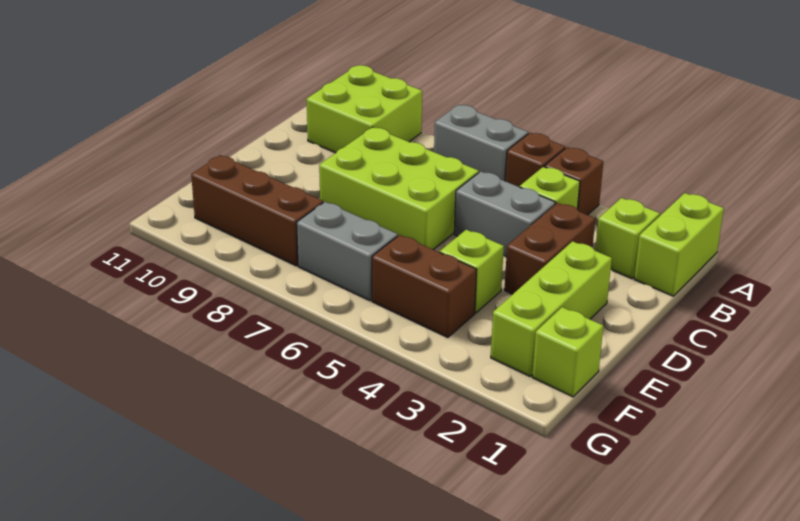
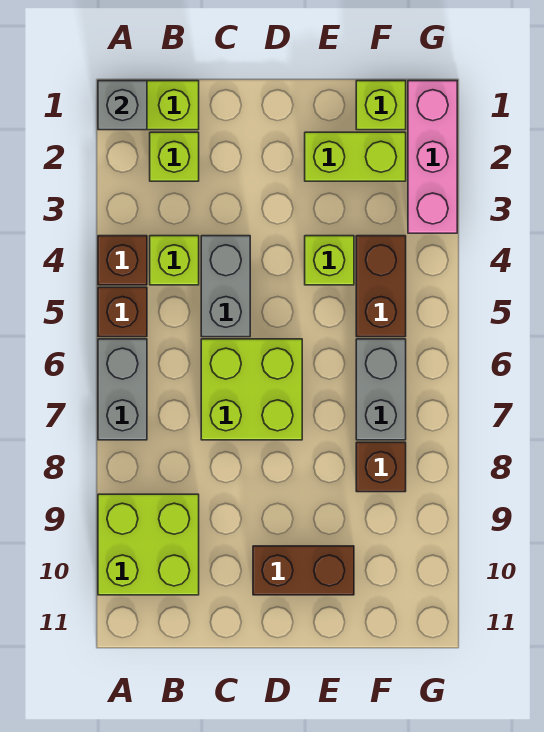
none -> grey 1x1 brick [98,81,147,130]
brown 1x2 brick [504,203,595,294] -> brown 1x2 brick moved to [253,546,354,595]
lime 2x3 brick [319,127,479,250] -> lime 2x2 brick [201,339,302,440]
lime 1x3 brick [491,241,612,376] -> lime 1x2 brick [305,132,406,181]
brown 1x3 brick [191,155,323,266] -> brown 1x1 brick [356,442,406,492]
none -> pink 1x3 brick [408,81,457,233]

